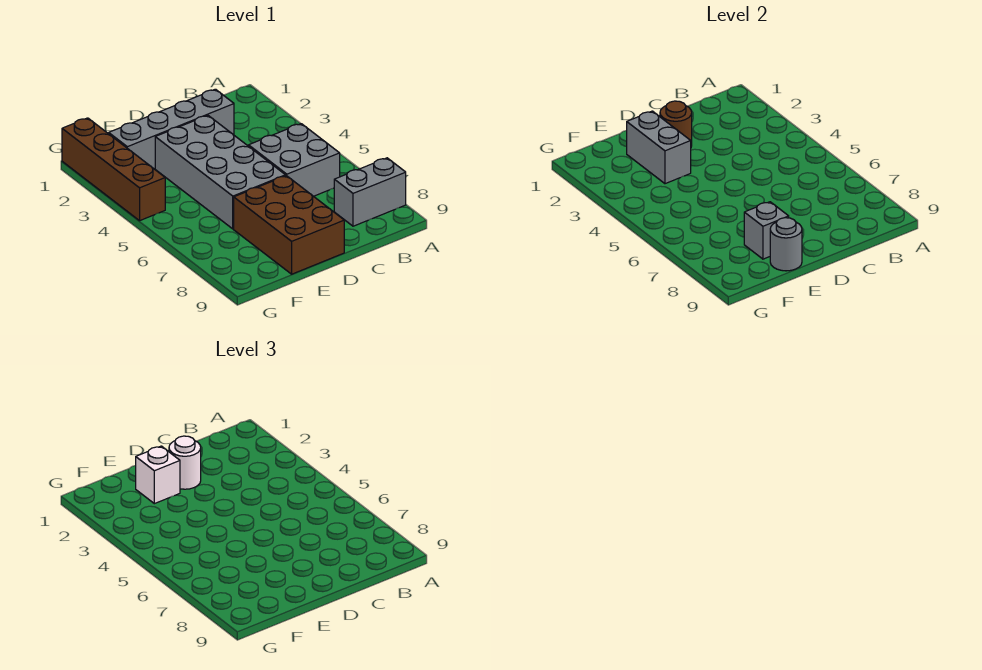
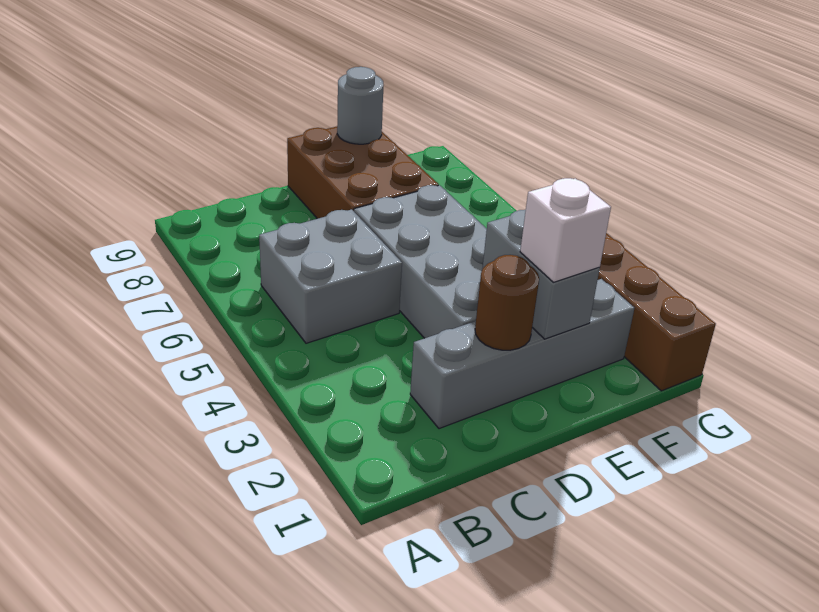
grey 1x2 brick [334,158,406,226] -> none
white 1x1 round brick [169,436,201,489] -> none
grey 1x1 brick [744,202,789,259] -> none

